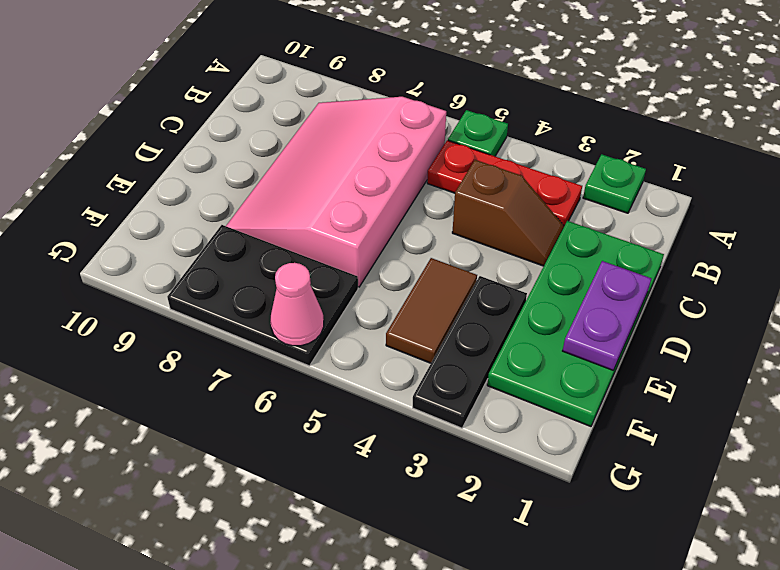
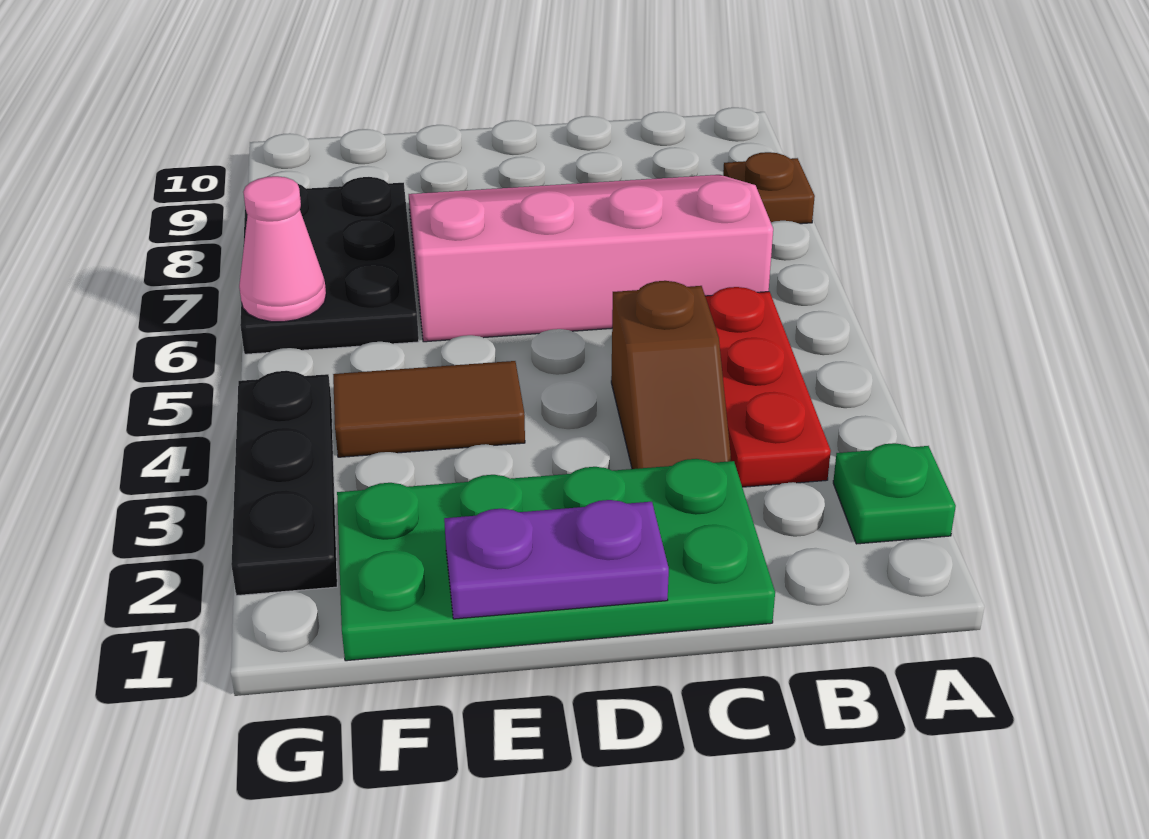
green 1x1 plate [448,110,508,156] -> none
none -> brown 1x1 plate [723,152,815,224]
black 1x3 plate [413,276,527,428] -> black 1x3 plate turned to [231,371,337,596]

